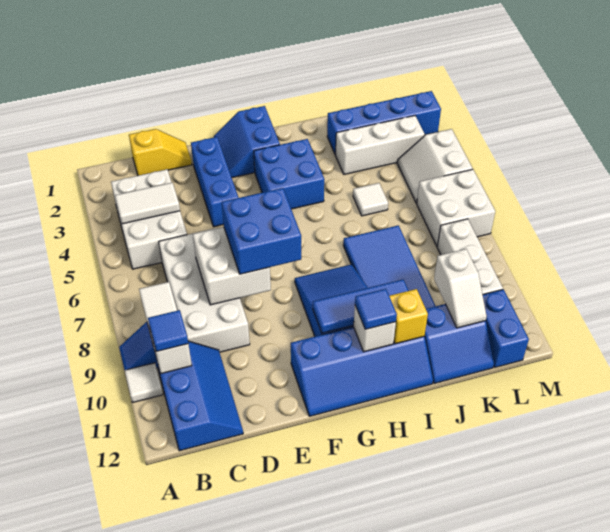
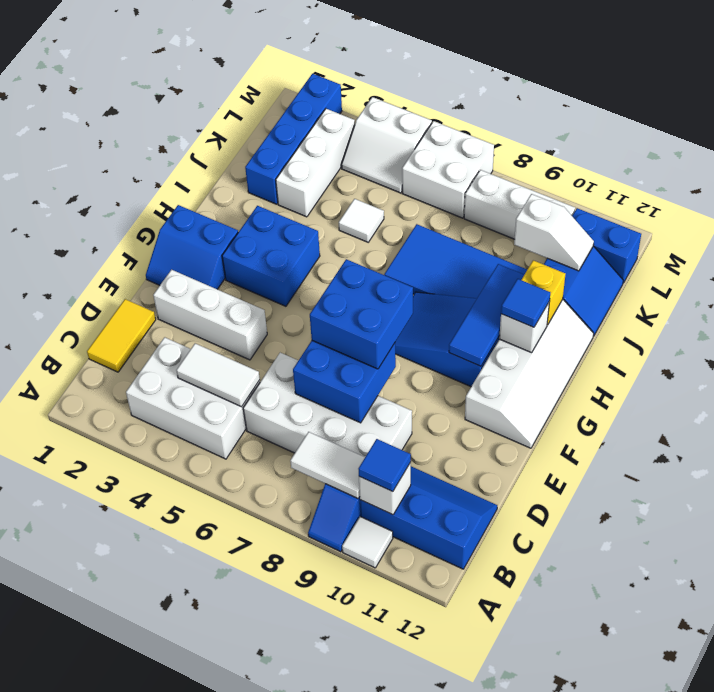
white 1x2 tile [115,183,180,224] -> white 1x2 tile turned to [176,343,260,407]
yellow 1x2 slope [129,129,192,176] -> yellow 1x2 tile [87,299,156,372]
white 2x2 brick [193,227,271,305] -> blue 2x2 brick [293,341,396,423]
blue 1x3 brick [191,137,238,227] -> white 1x3 brick [153,270,267,360]
blue 2x4 slope [291,327,433,416] -> white 2x4 slope [465,299,594,448]

